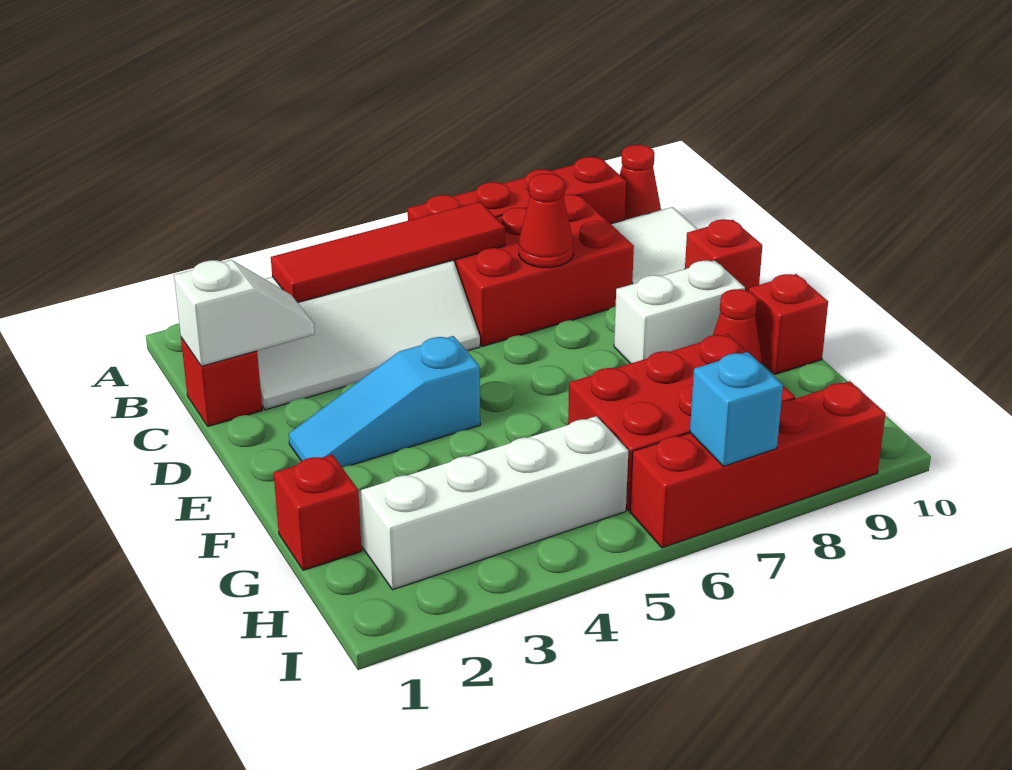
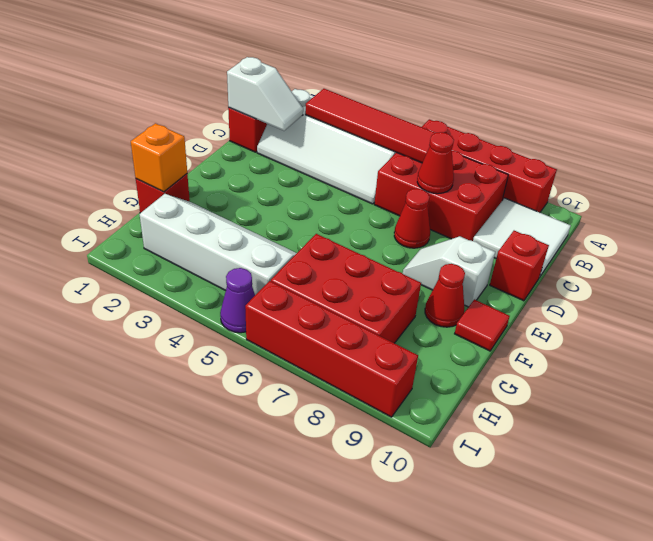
red 1x1 cone [620,145,661,220] -> red 1x1 cone moved to [394,189,430,248]
cyan 1x3 slope [289,336,480,468] -> none
white 1x2 brick [614,261,745,364] -> white 1x2 slope [403,236,495,307]
red 1x1 brick [749,274,828,374] -> red 1x1 tile [455,299,510,351]
none -> orange 1x1 brick [131,123,187,192]
none -> purple 1x1 cone [220,268,255,333]
cyan 1x1 brick [690,352,783,466] -> none

